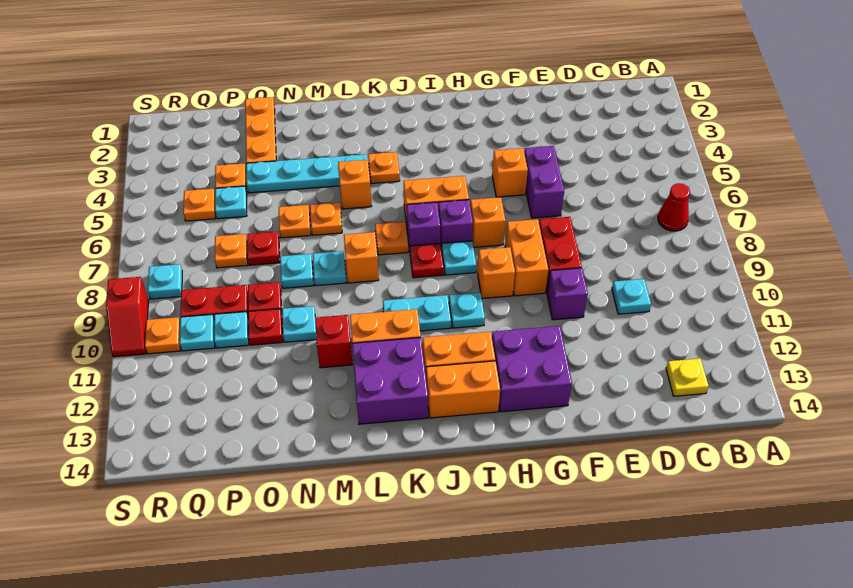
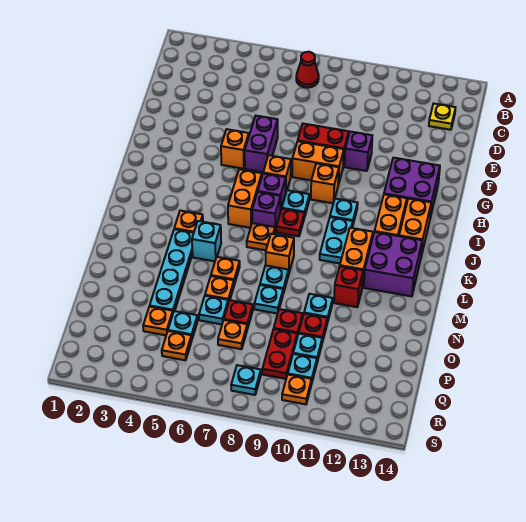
cyan 1x1 plate [612,279,651,314] -> cyan 1x1 plate moved to [199,296,228,324]
purple 1x2 brick [524,146,564,218] -> purple 1x2 brick turned to [245,116,278,172]
orange 1x1 brick [338,160,371,209] -> cyan 1x1 brick [192,221,221,261]
orange 1x3 plate [245,97,276,163] -> none
red 1x2 slope [106,277,148,357] -> none

